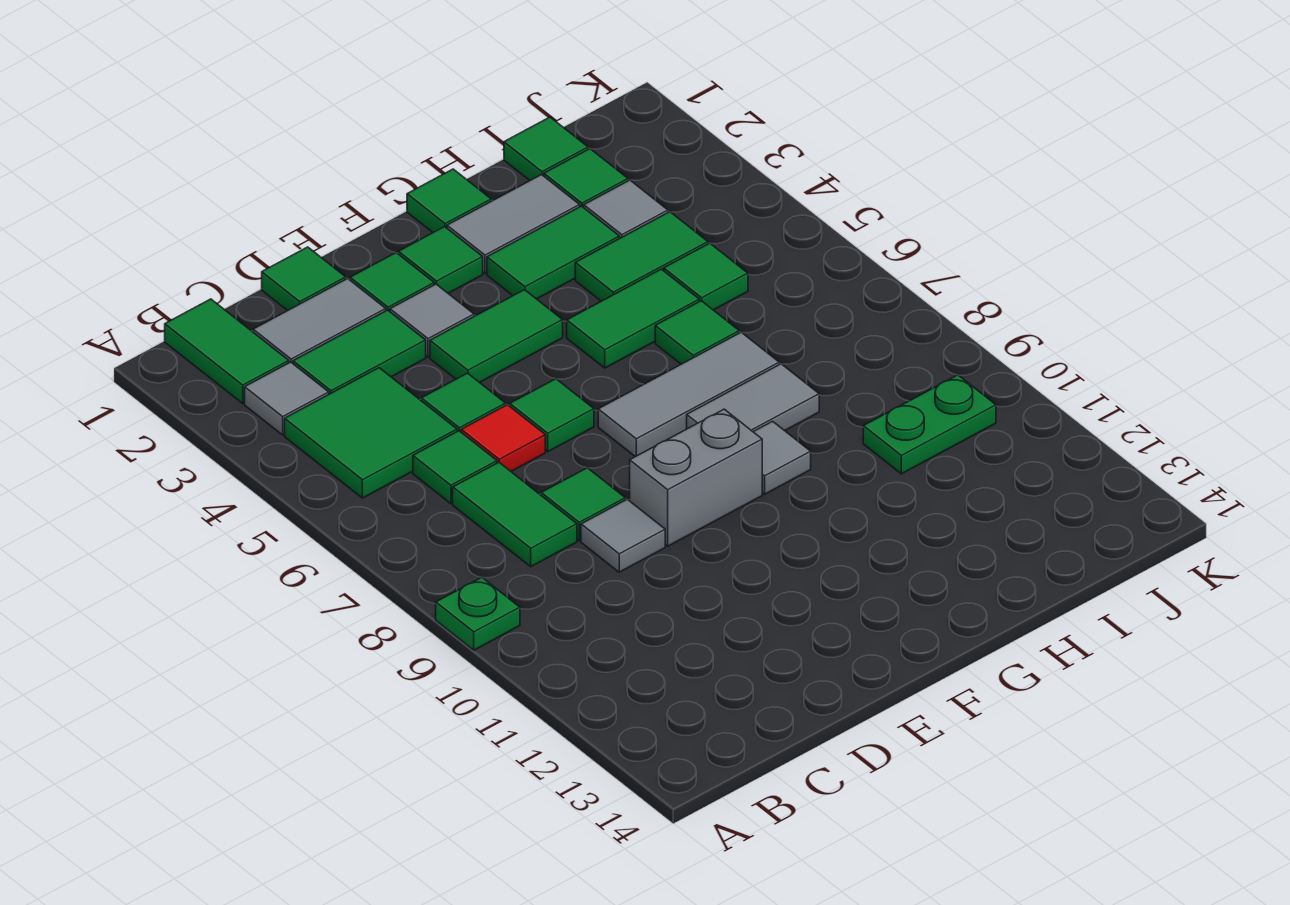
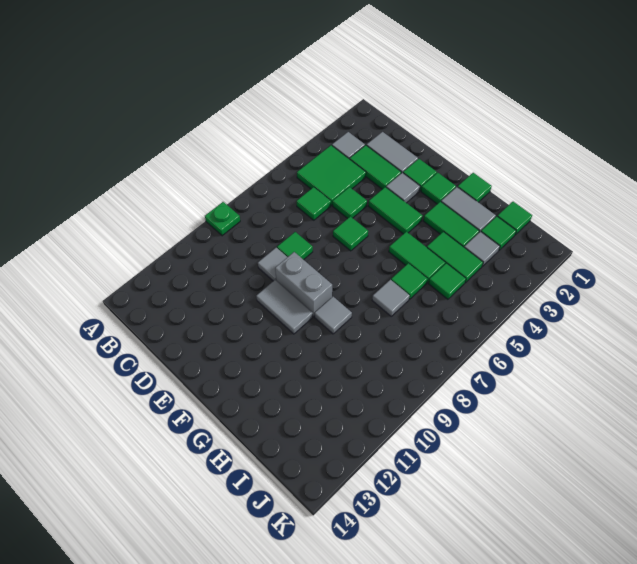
green 1x2 tile [165,299,289,403] -> none
green 1x2 tile [453,462,577,567] -> none
green 1x1 tile [262,247,346,311] -> none
red 1x1 tile [461,405,545,471] -> none
grey 1x3 tile [598,332,779,457] -> grey 1x1 tile [372,280,410,316]
grey 1x2 tile [687,364,819,432] -> grey 1x2 tile moved to [256,280,313,334]
green 1x2 plate [863,375,996,474] -> none

